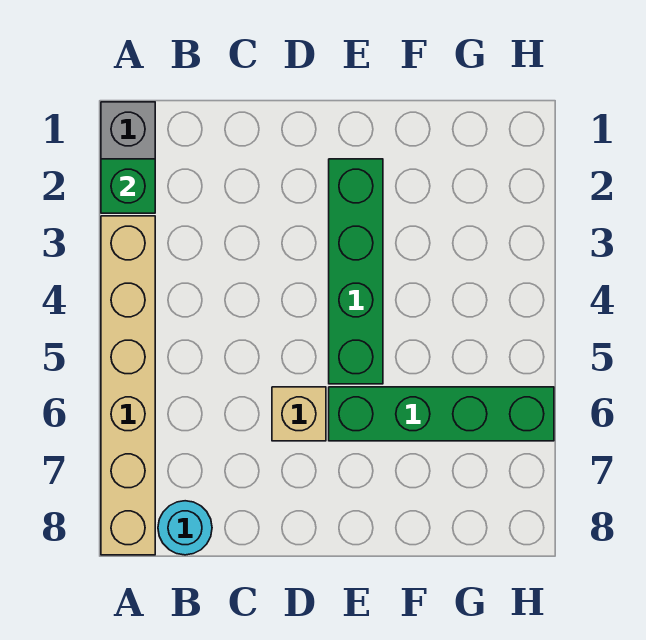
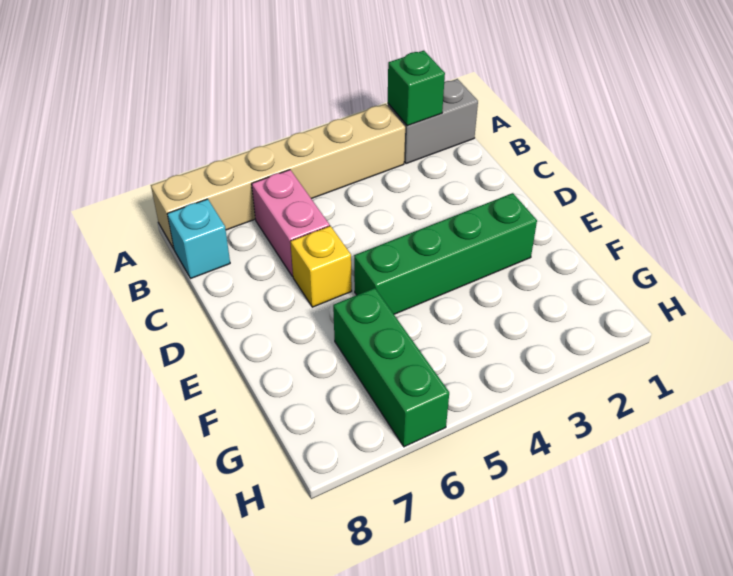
none -> pink 1x2 brick [252,170,330,276]
cyan 1x1 round brick [158,501,212,555] -> cyan 1x1 brick [167,199,230,278]
tan 1x1 brick [272,387,326,441] -> yellow 1x1 brick [290,226,352,307]
green 1x4 brick [329,387,554,441] -> green 1x3 brick [333,288,449,447]

